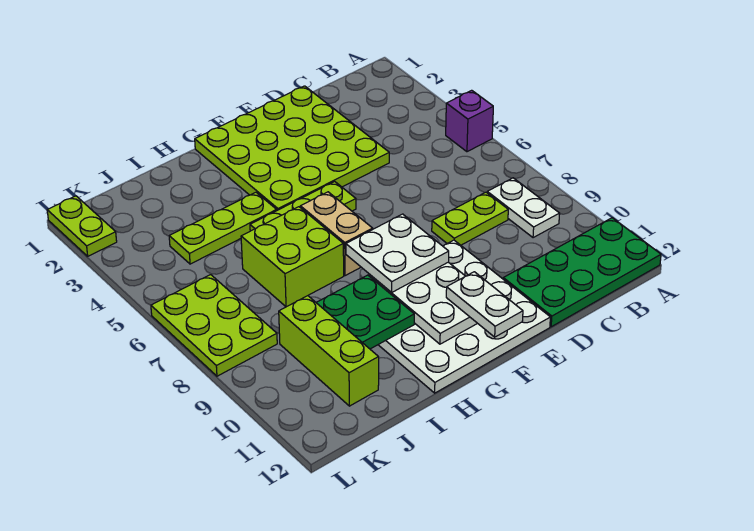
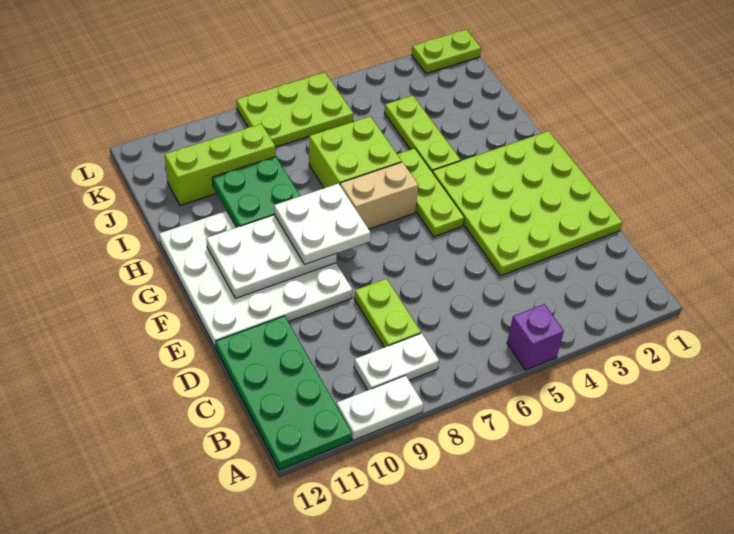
white 1x2 plate [446,272,523,337] -> white 1x2 plate moved to [336,375,423,440]

